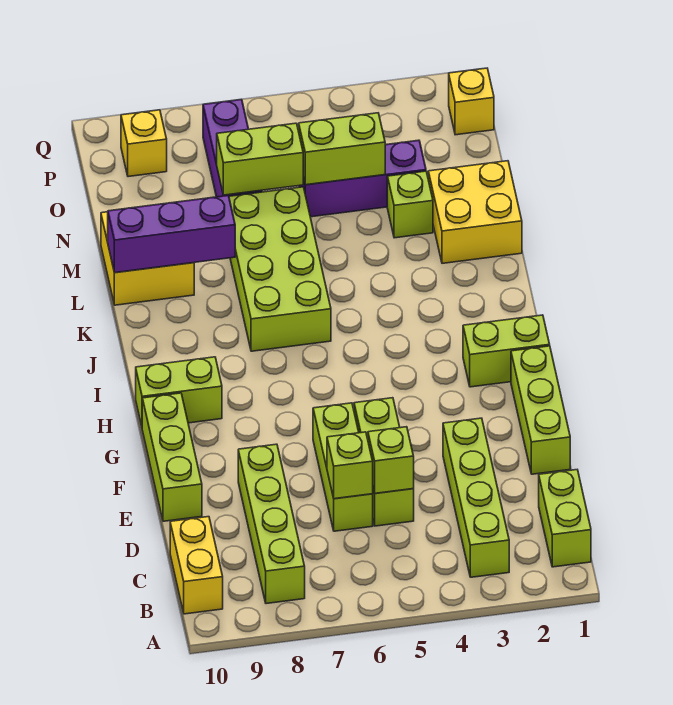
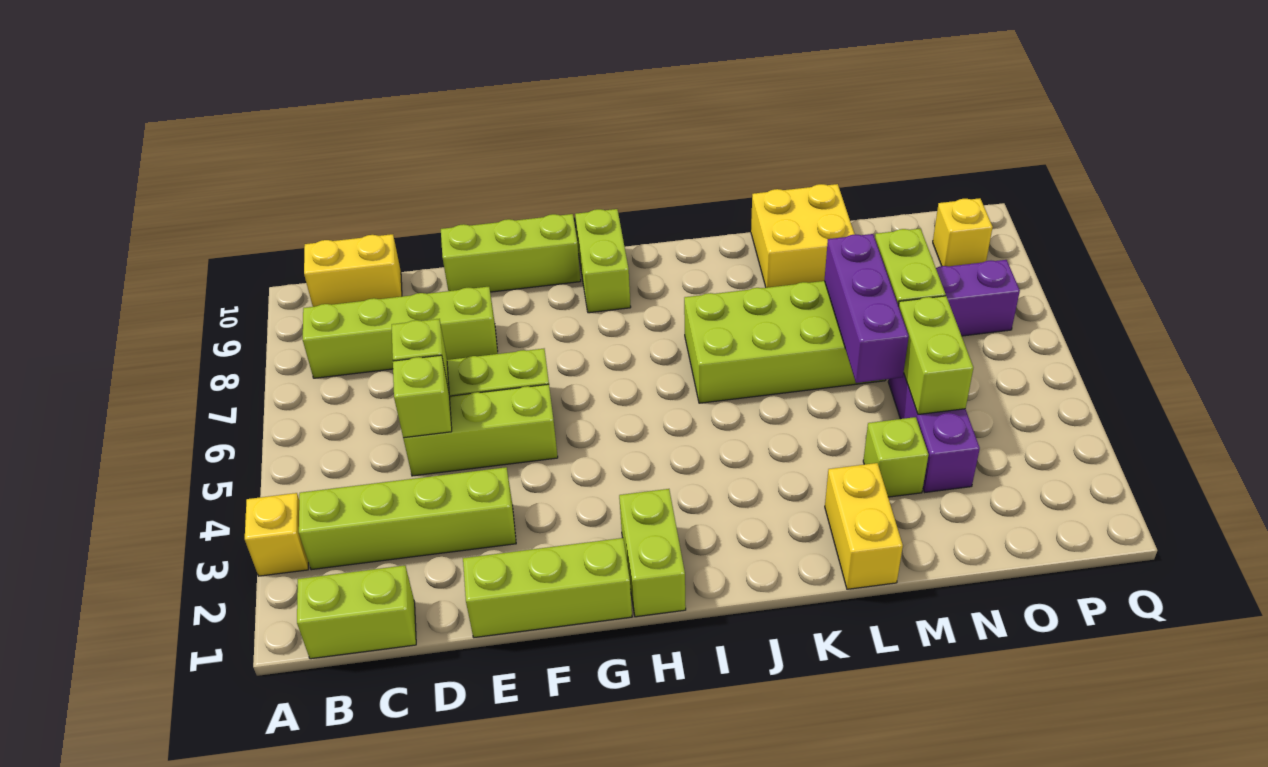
yellow 2x2 brick [428,161,522,263] -> yellow 1x2 brick [825,463,903,589]
purple 1x3 brick [108,196,235,273] -> purple 1x3 brick moved to [824,234,909,383]
yellow 1x1 brick [449,68,494,135] -> yellow 1x1 brick moved to [245,493,308,576]

